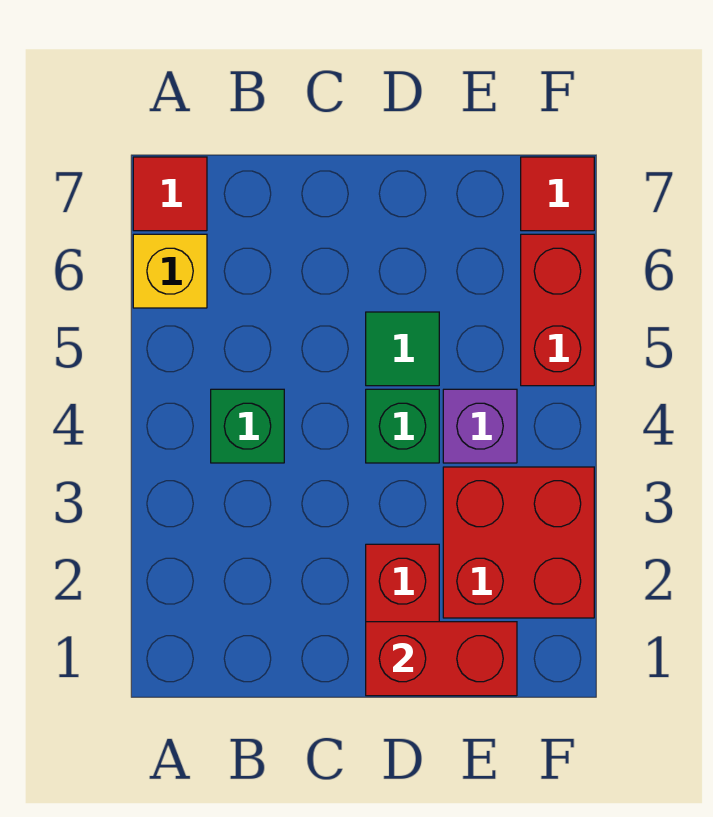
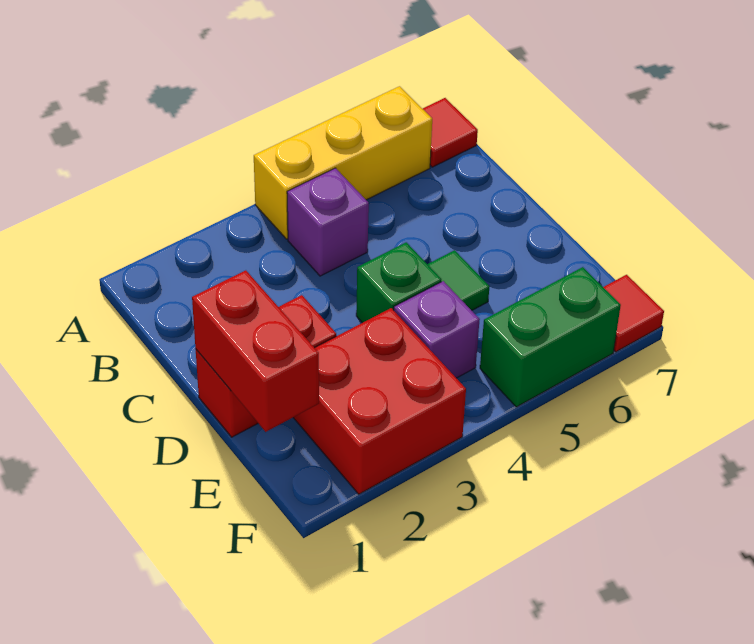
yellow 1x1 brick [133,234,207,308] -> yellow 1x3 brick [254,86,432,239]
green 1x1 brick [211,389,284,463] -> purple 1x1 brick [287,168,369,276]
red 1x2 brick [521,234,594,386] -> green 1x2 brick [480,267,621,407]

